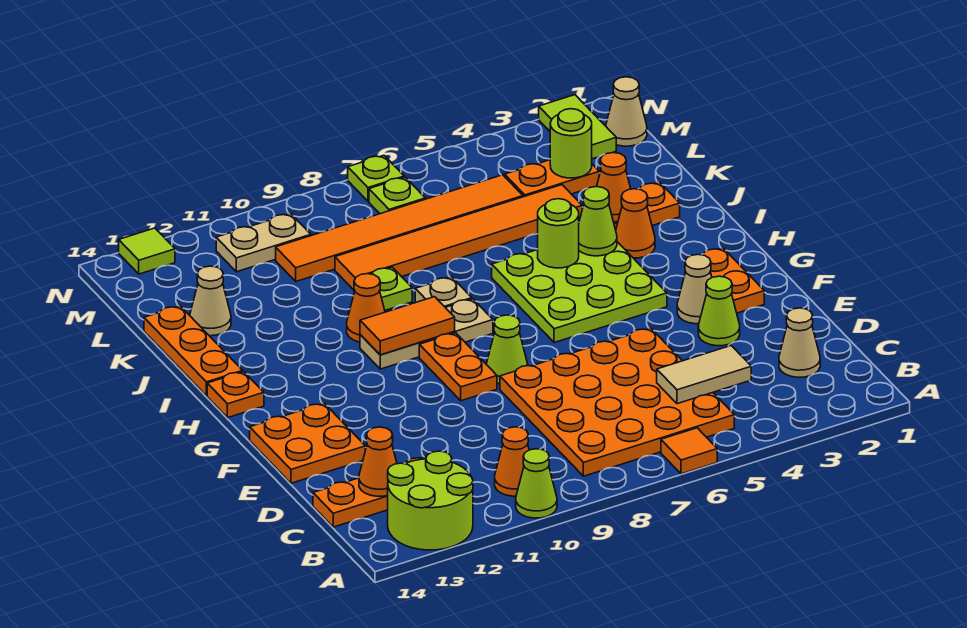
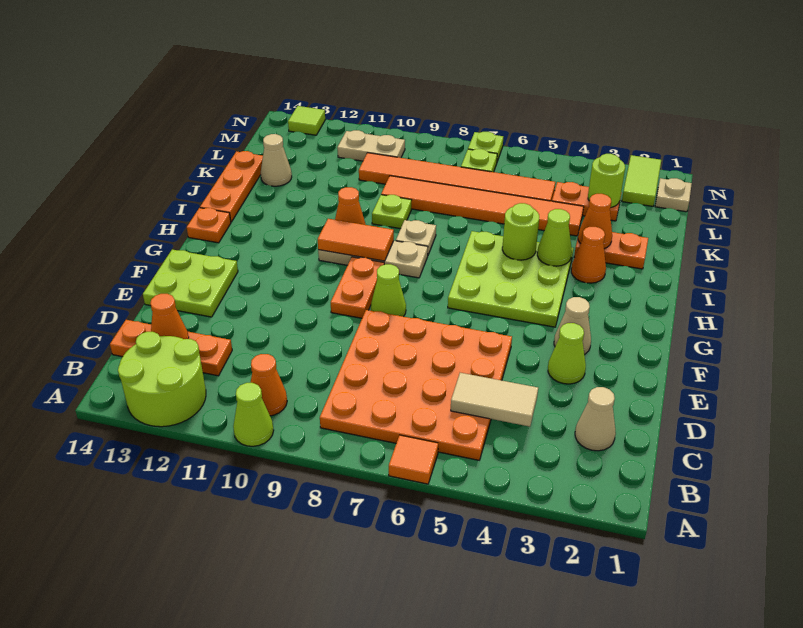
orange 2x2 plate [250,403,365,483] -> lime 2x2 plate [143,249,238,317]
orange 1x2 plate [702,248,764,313] -> none
tan 1x1 cone [606,77,647,146] -> tan 1x1 plate [655,178,692,212]

